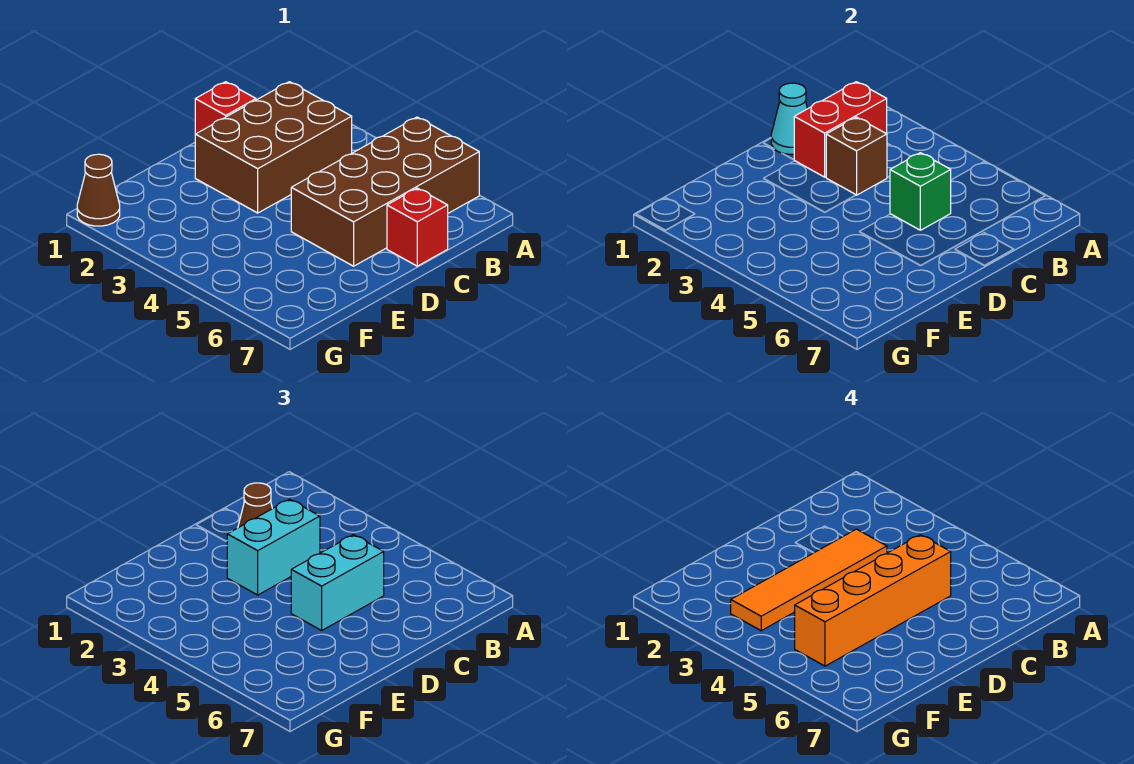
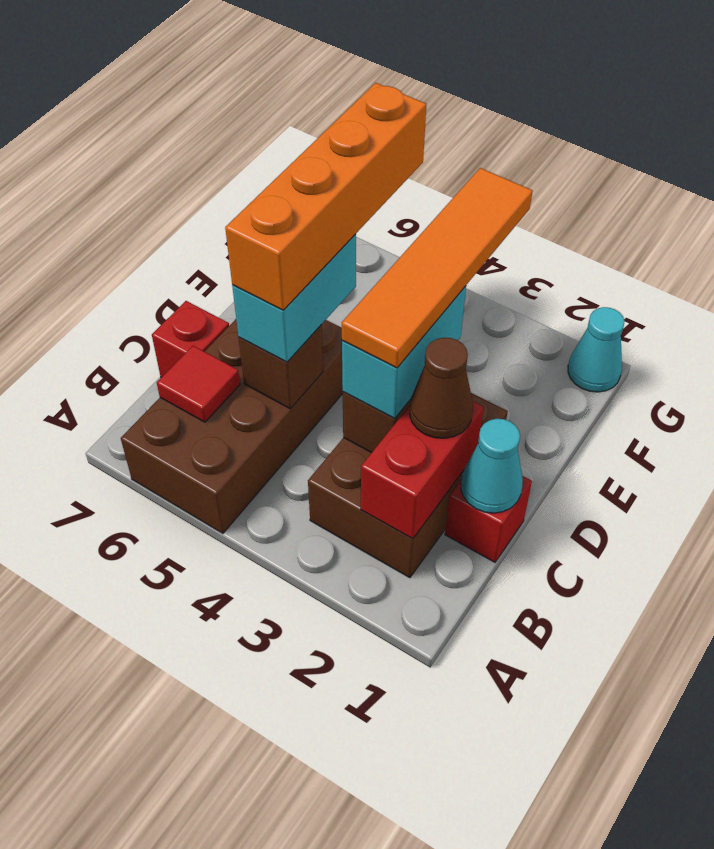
none -> red 1x1 tile [157,346,240,422]
green 1x1 brick [890,153,951,230] -> brown 1x1 brick [239,325,323,409]
brown 1x1 cone [77,154,120,226] -> cyan 1x1 cone [568,307,625,392]

